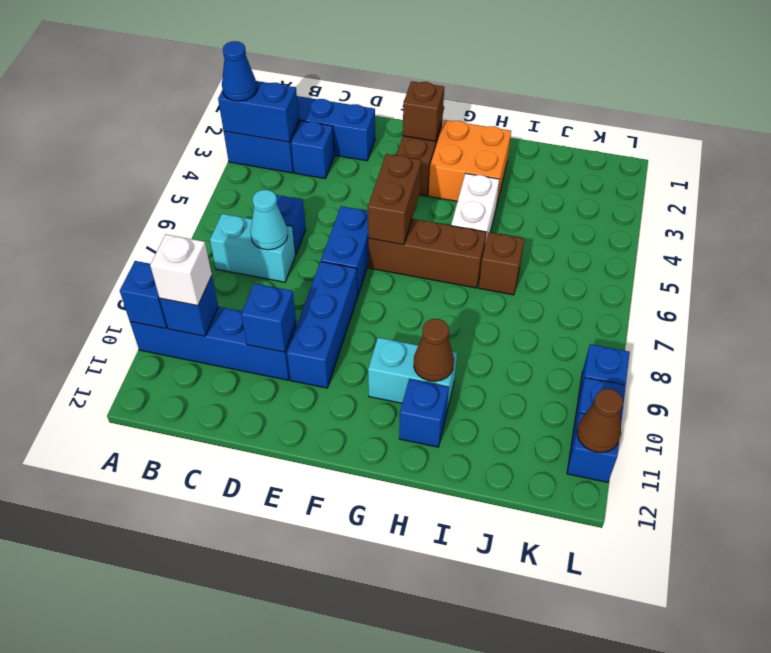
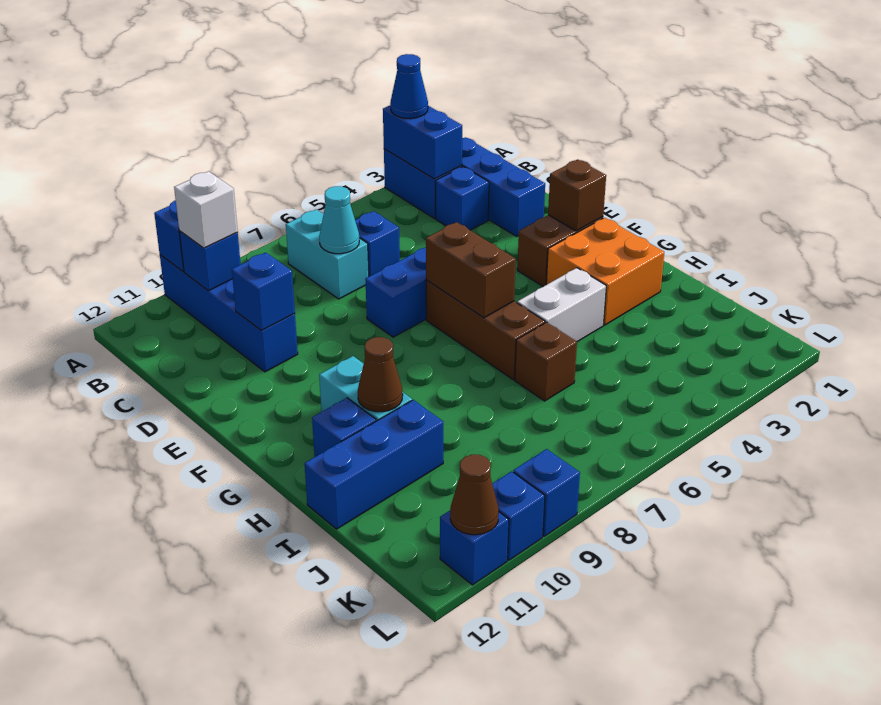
blue 1x3 brick [287,262,357,388] -> blue 1x3 brick moved to [305,400,443,529]
brown 1x2 brick [368,154,421,245] -> brown 1x2 brick turned to [426,222,516,318]

